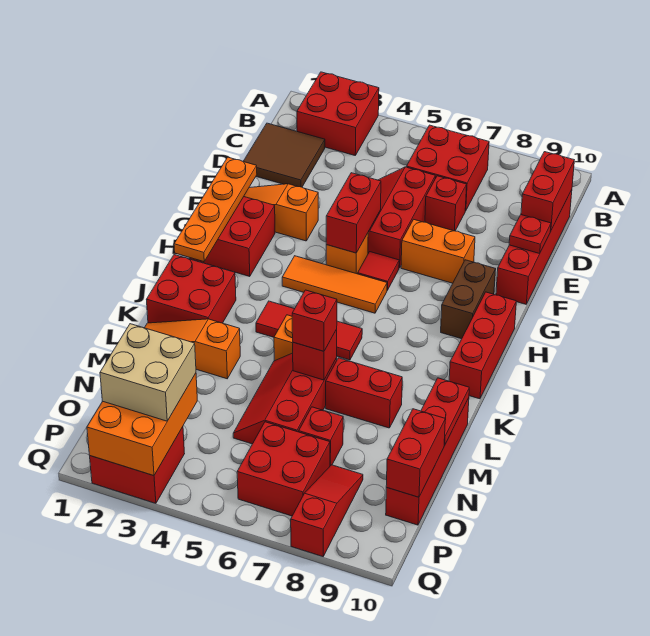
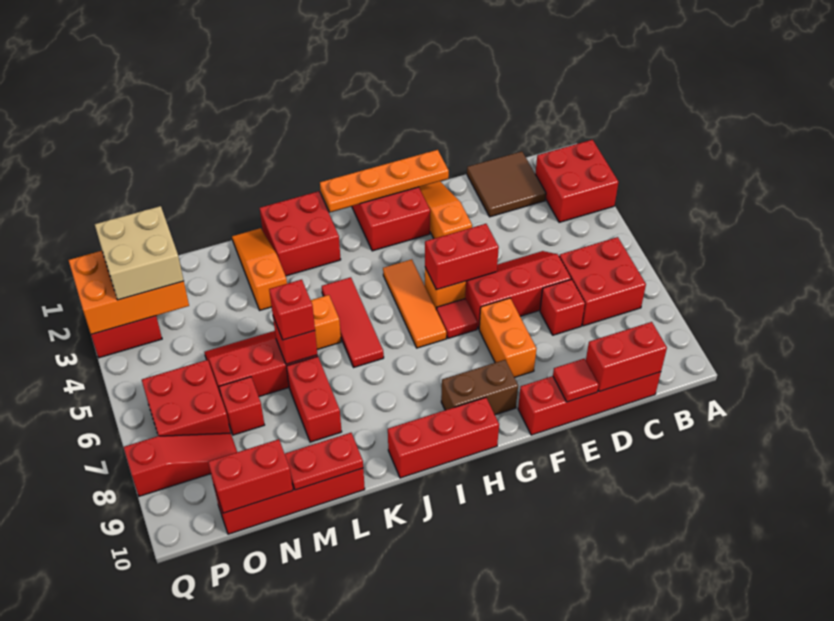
red 1x1 plate [509,215,551,253] -> red 1x1 tile [553,358,599,402]

